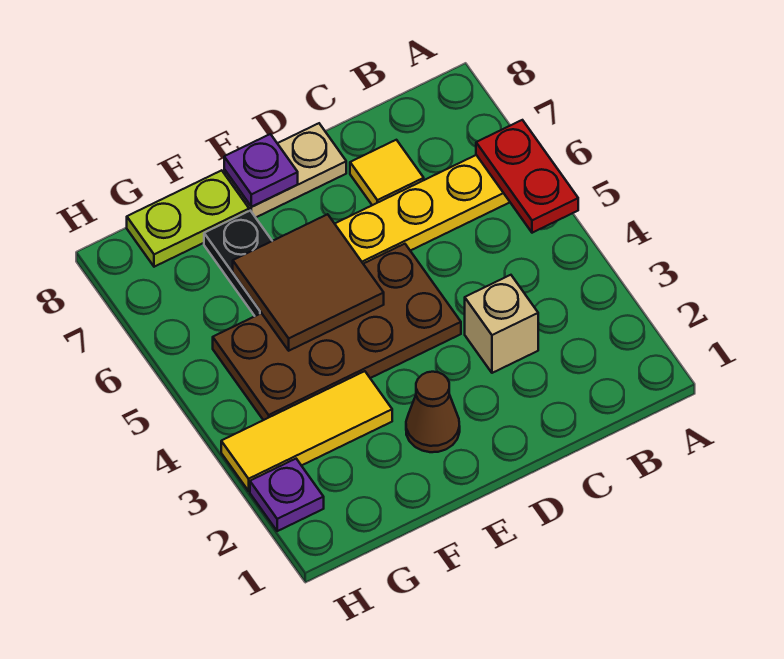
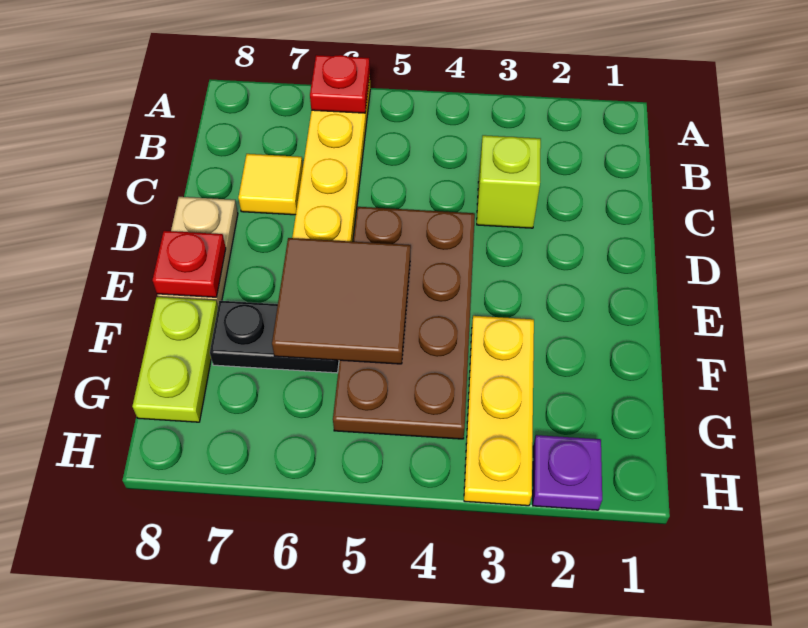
red 1x2 plate [476,120,578,233] -> red 1x1 plate [310,55,370,113]
tan 1x1 brick [465,275,538,373] -> lime 1x1 brick [477,135,541,228]
brown 1x1 cone [406,372,460,452] -> none
purple 1x1 plate [224,134,298,207] -> red 1x1 plate [153,231,226,297]
yellow 1x3 tile [221,371,392,491] -> yellow 1x3 plate [464,316,534,506]

